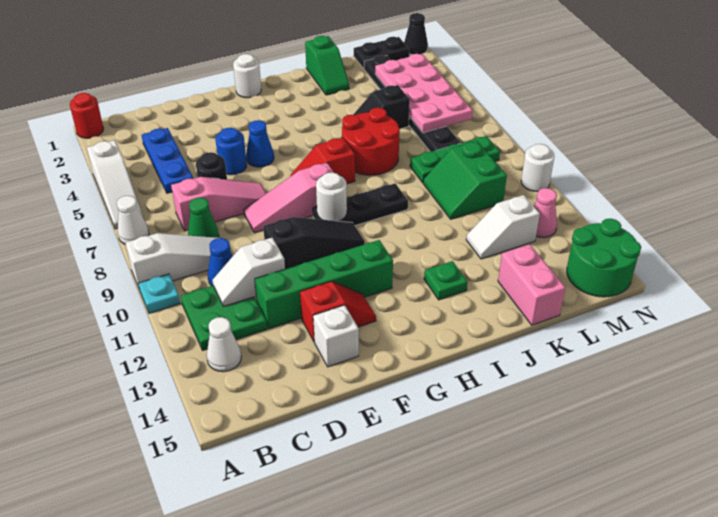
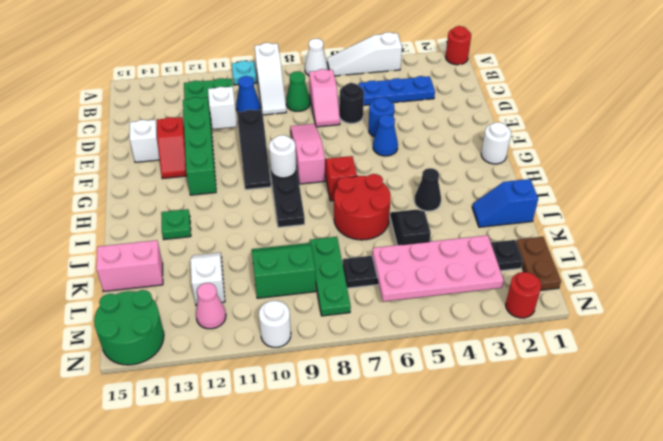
white 1x1 cone [207,317,241,372] -> none
pink 1x3 slope [171,177,266,231] -> pink 1x2 slope [309,69,340,127]
green 1x2 slope [305,36,349,95] -> blue 1x2 slope [472,179,538,227]
black 1x2 plate [354,37,410,69] -> brown 1x2 plate [516,237,561,291]
black 1x1 cone [404,13,428,54] -> black 1x1 cone moved to [414,168,441,211]
none -> red 1x1 round brick [506,272,541,318]

